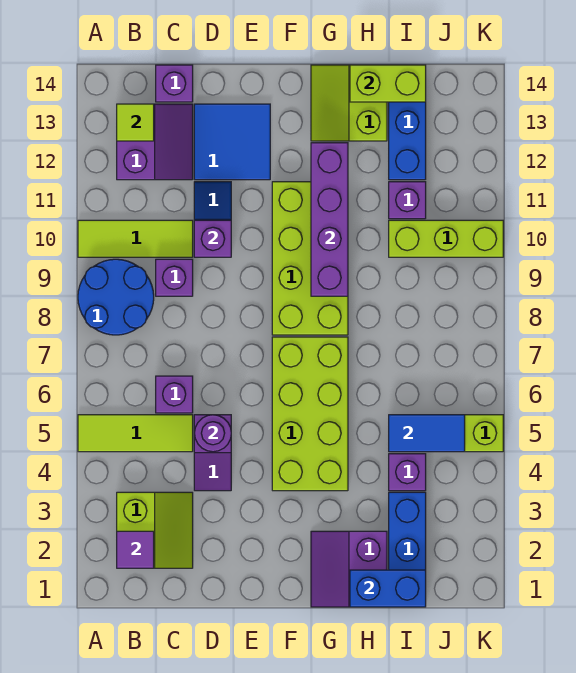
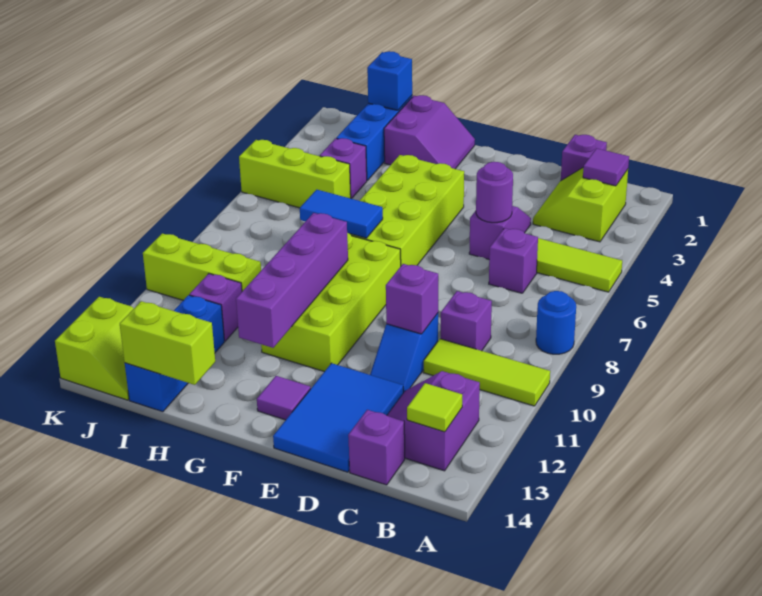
blue 2x2 round brick [78,259,154,335] -> blue 1x1 round brick [536,291,576,354]
none -> purple 1x1 brick [561,135,607,180]
blue 2x2 tile [194,104,270,180] -> blue 2x3 tile [273,363,403,472]
none -> purple 1x1 tile [257,376,311,420]
lime 2x2 slope [311,65,387,141] -> lime 2x2 slope moved to [55,297,134,400]
blue 1x2 brick [350,570,426,607] -> blue 1x1 brick [367,51,412,110]
blue 1x2 tile [389,415,465,452] -> blue 1x2 tile moved to [300,190,383,238]

